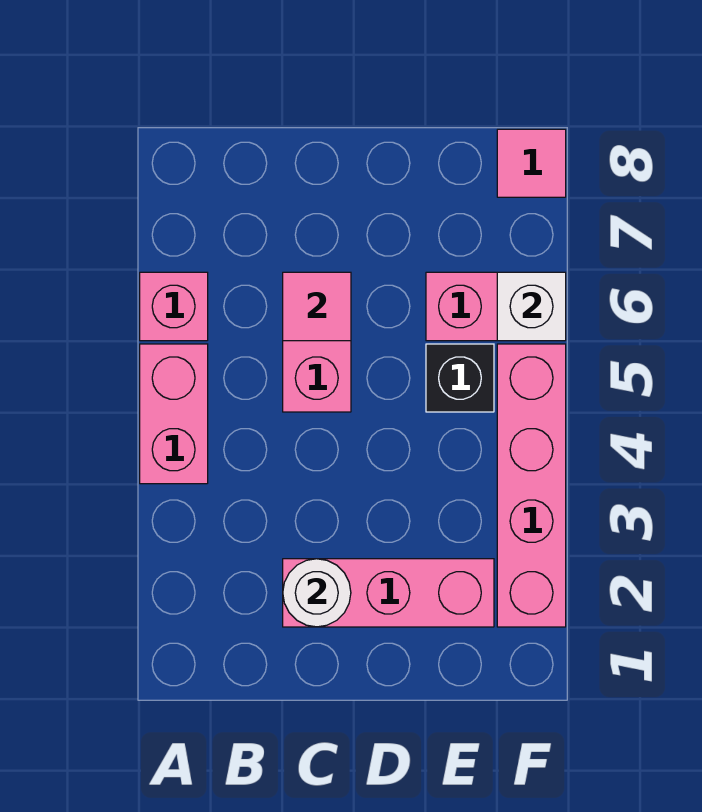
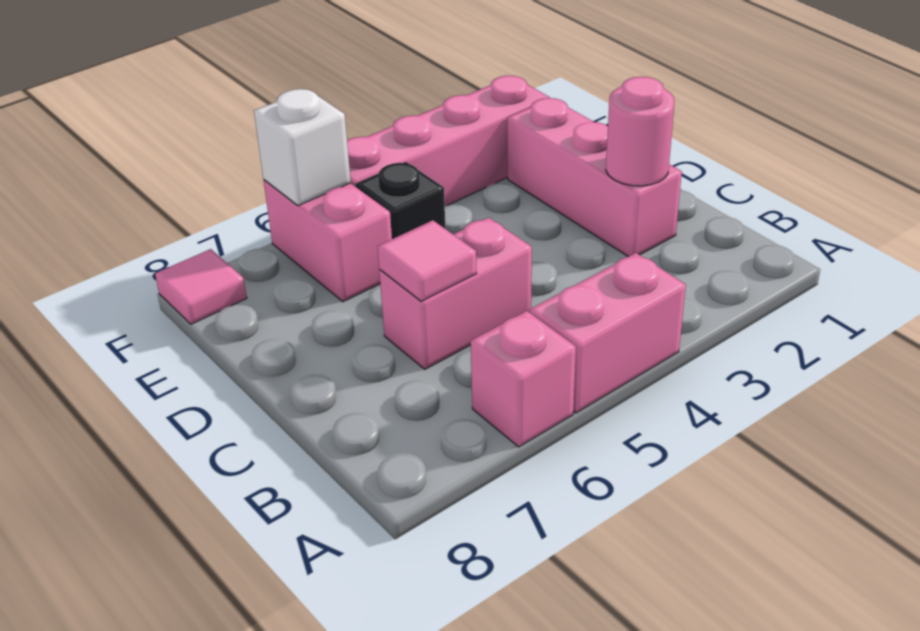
white 1x1 round brick [283,559,351,627] -> pink 1x1 round brick [606,77,674,186]

